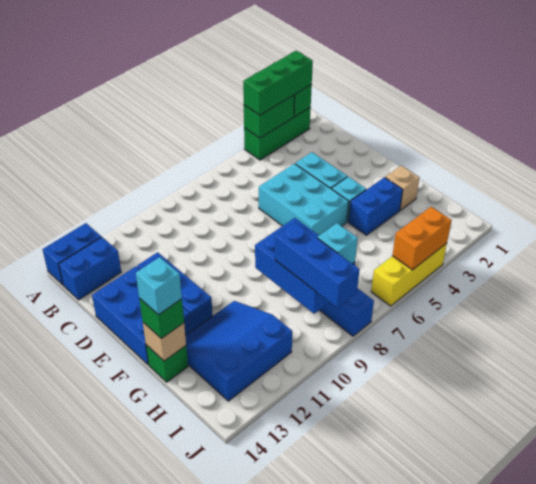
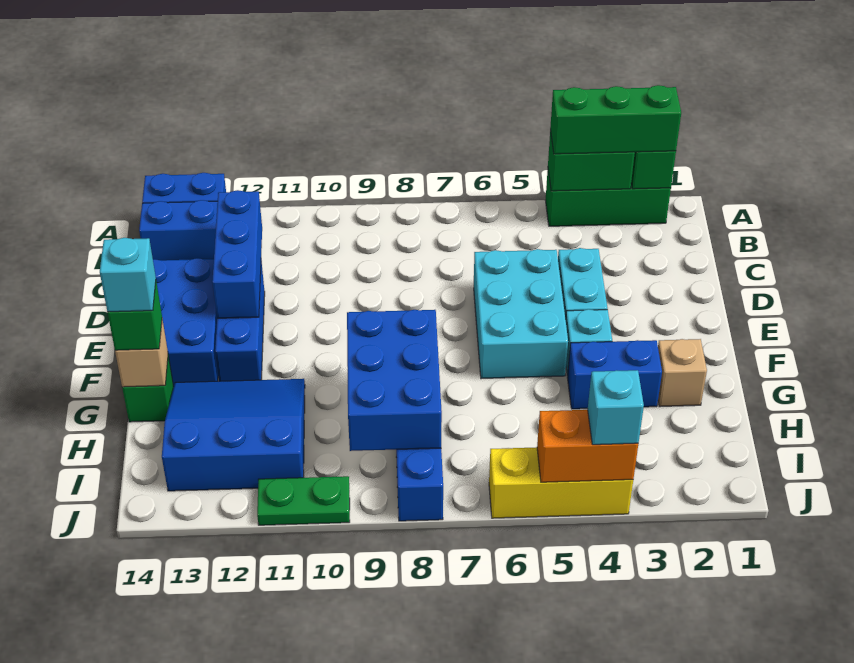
blue 1x3 brick [275,222,360,308] -> blue 1x3 brick moved to [212,190,262,318]
cyan 1x1 brick [318,223,358,264] -> cyan 1x1 brick moved to [588,370,644,445]
none -> green 1x2 plate [257,476,350,525]

